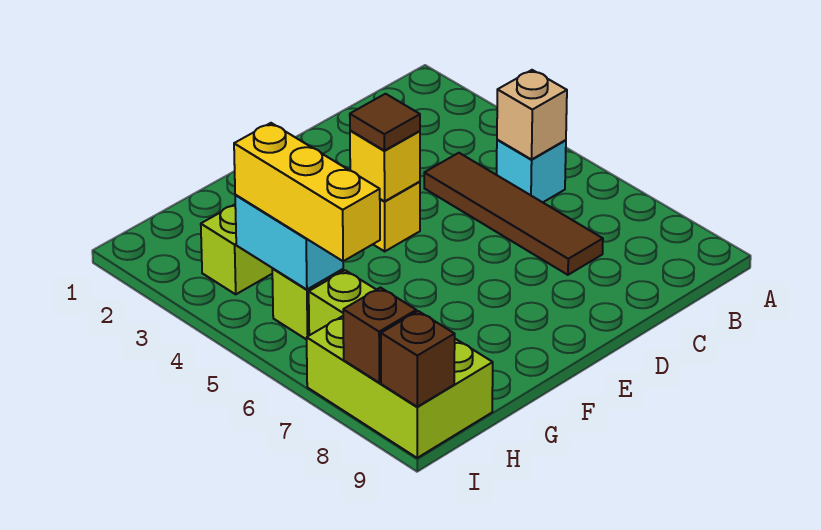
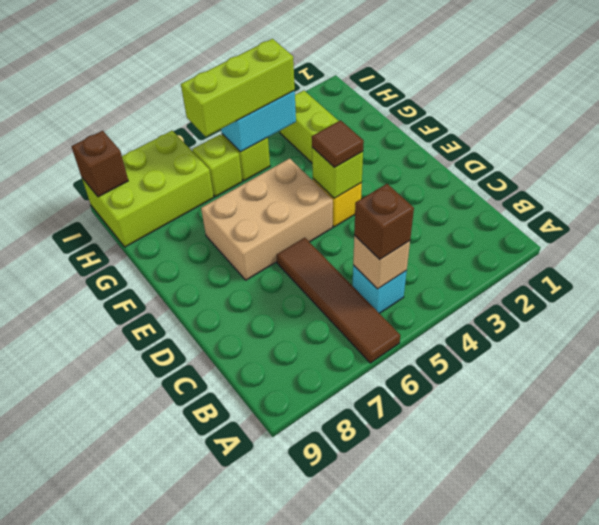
brown 1x4 tile [424,153,603,275] -> brown 1x4 tile turned to [276,238,400,363]
yellow 1x1 brick [350,130,420,201] -> lime 1x1 brick [312,147,363,198]
none -> tan 2x3 brick [201,158,333,280]
yellow 1x3 brick [234,123,380,261] -> lime 1x3 brick [181,39,295,137]
brown 1x1 brick [343,288,416,383] -> brown 1x1 brick moved to [354,184,414,259]

